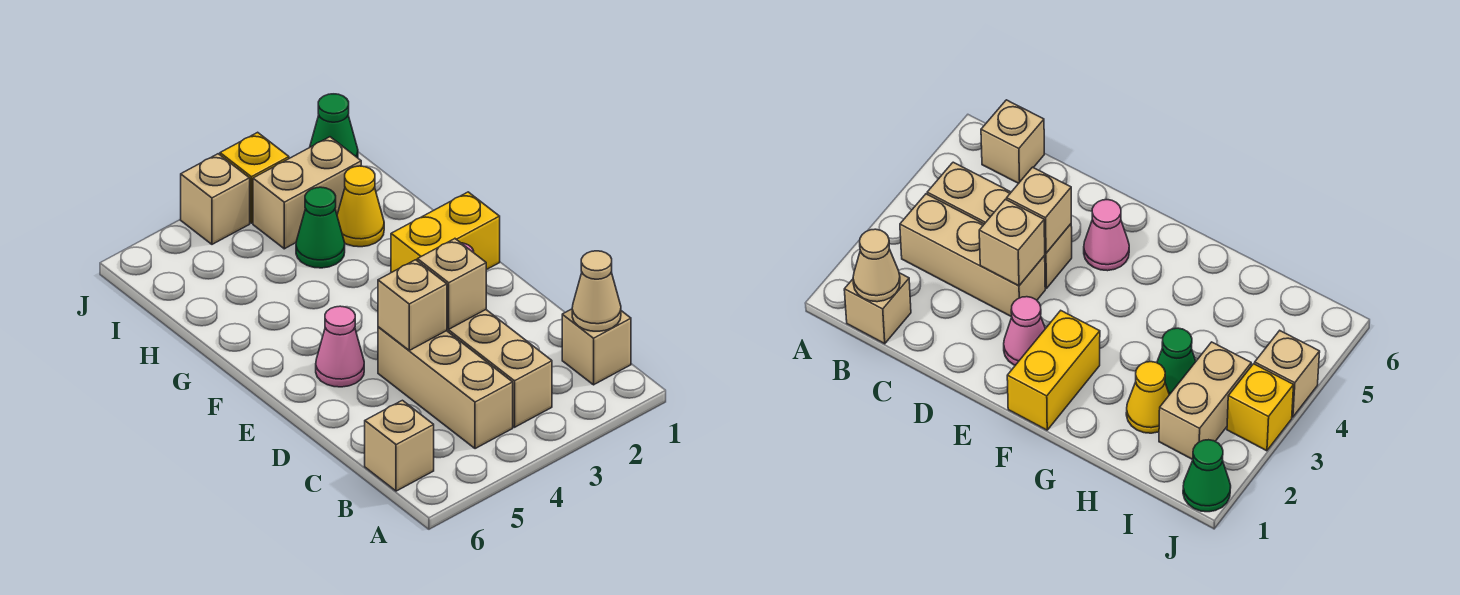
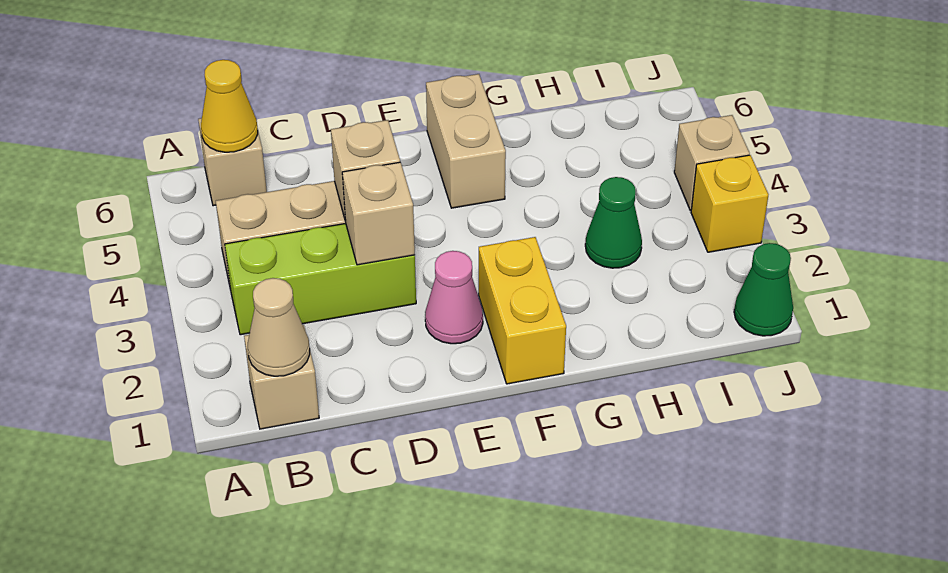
tan 1x3 brick [447,310,552,427] -> lime 1x3 brick [225,223,416,335]
pink 1x1 cone [316,306,364,387] -> none
yellow 1x1 cone [337,166,384,247] -> yellow 1x1 cone moved to [201,60,258,152]
tan 1x2 brick [253,137,361,249] -> tan 1x2 brick moved to [426,74,506,208]

